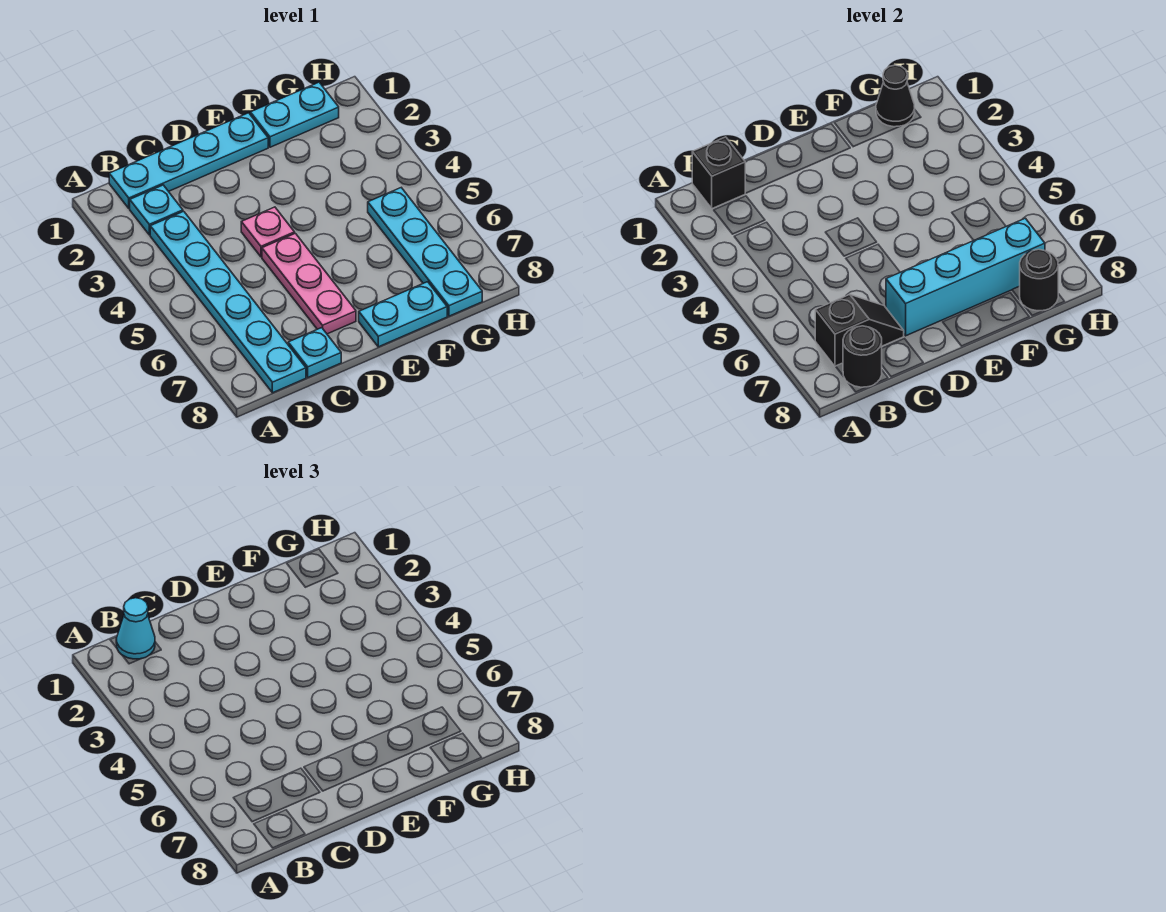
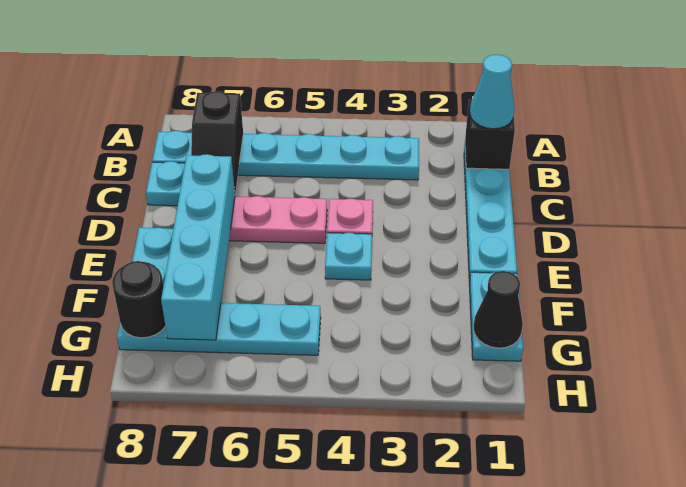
cyan 1x1 plate [130,185,183,235] -> cyan 1x1 plate moved to [325,233,372,280]
black 1x1 round brick [843,326,882,387] -> none

